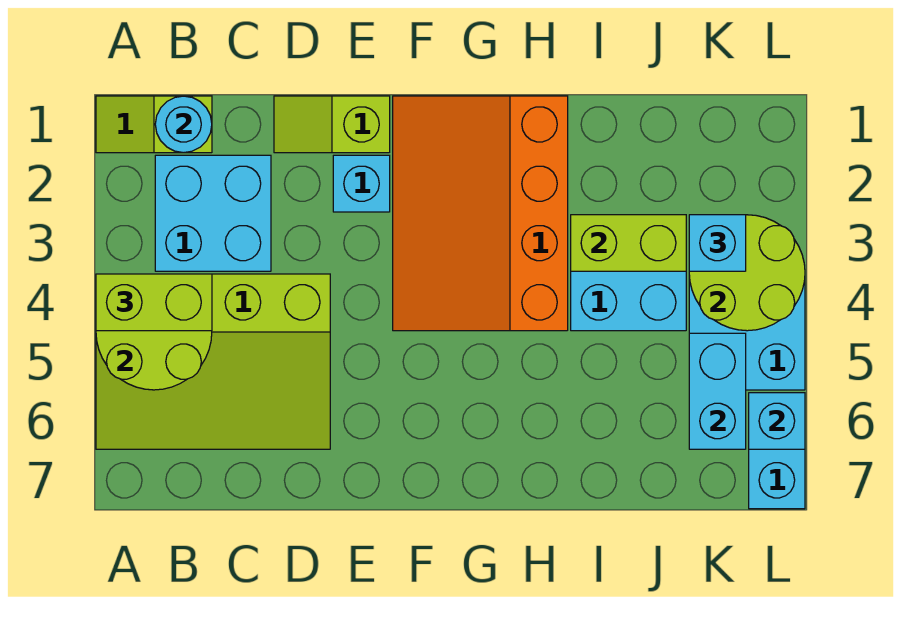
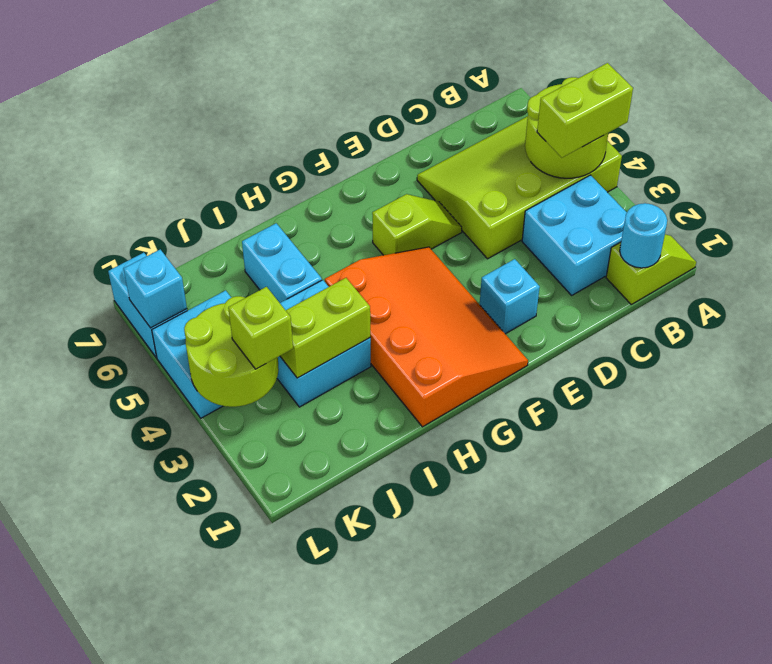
lime 1x2 slope [274,96,390,153] -> lime 1x2 slope moved to [372,194,462,255]
cyan 1x1 brick [689,215,746,271] -> lime 1x1 brick [228,287,293,369]
cyan 1x2 brick [689,333,746,449] -> cyan 1x2 brick moved to [242,223,322,303]

